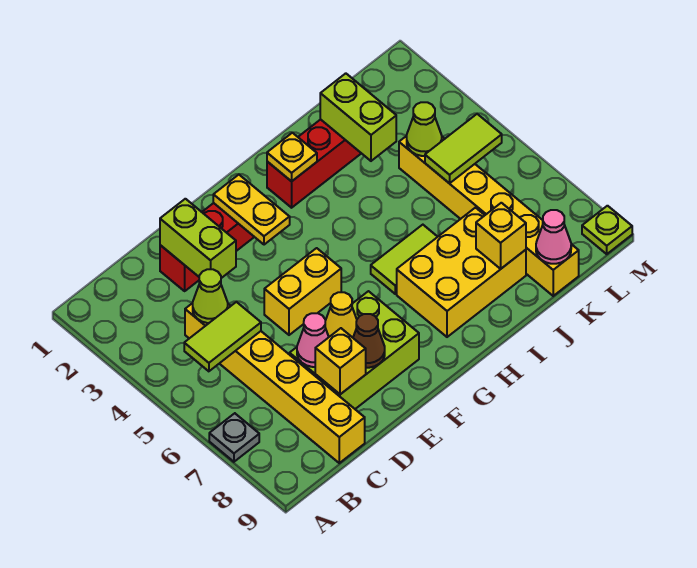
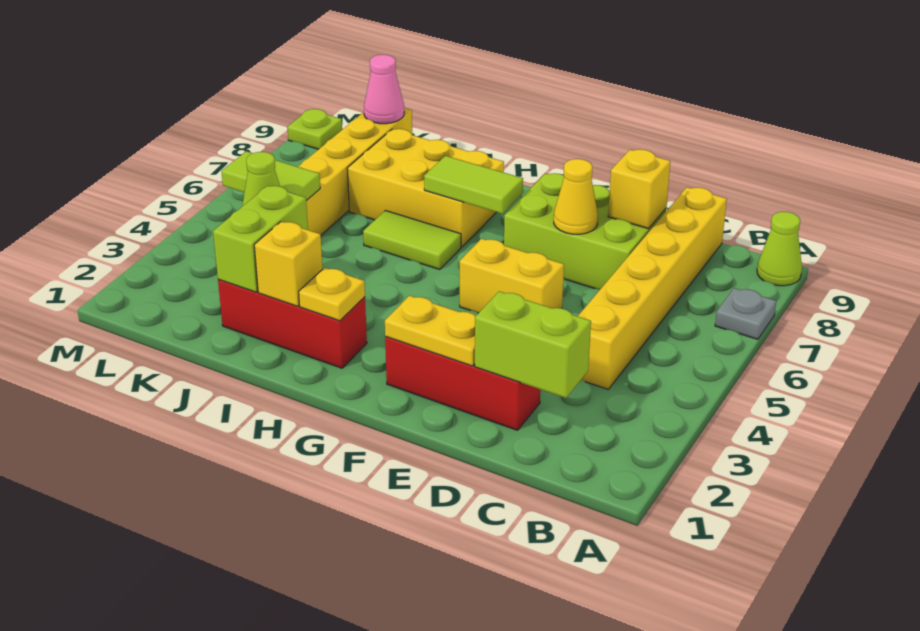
lime 1x2 tile [184,302,261,371] -> lime 1x2 tile moved to [424,156,523,214]
lime 1x1 cone [193,269,228,323] -> lime 1x1 cone moved to [757,212,802,286]
lime 1x2 brick [160,199,236,278] -> lime 1x2 brick turned to [475,291,591,398]
pink 1x1 cone [297,313,329,367] -> none
brown 1x1 cone [353,314,385,368] -> none
yellow 1x2 plate [213,175,290,245] -> yellow 1x2 plate turned to [385,296,476,366]
yellow 1x1 brick [476,203,526,269] -> yellow 1x1 brick moved to [254,222,323,306]

